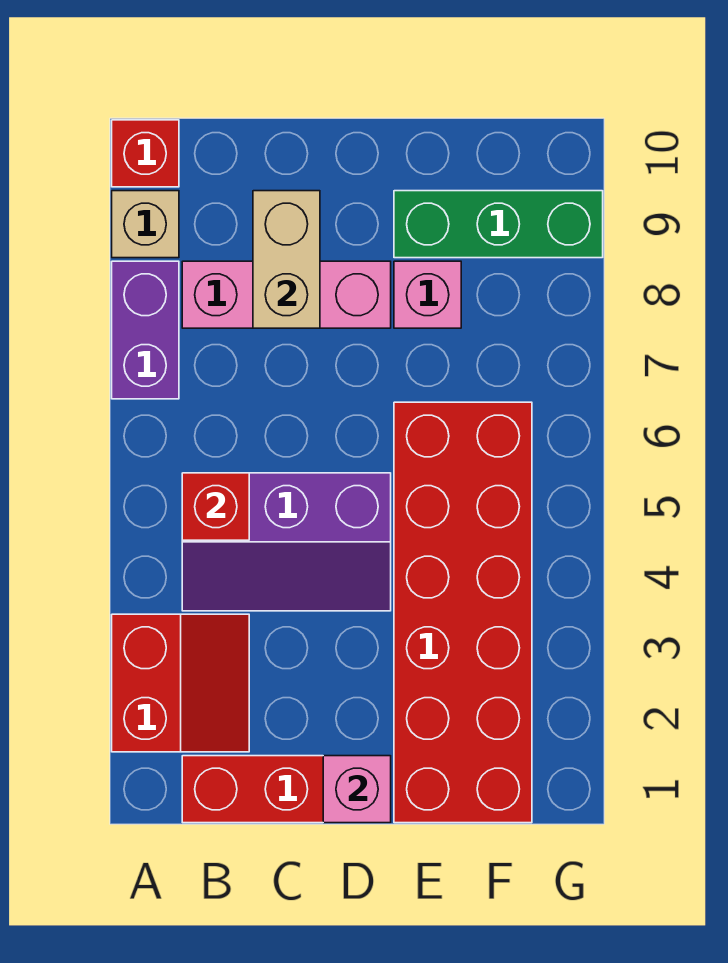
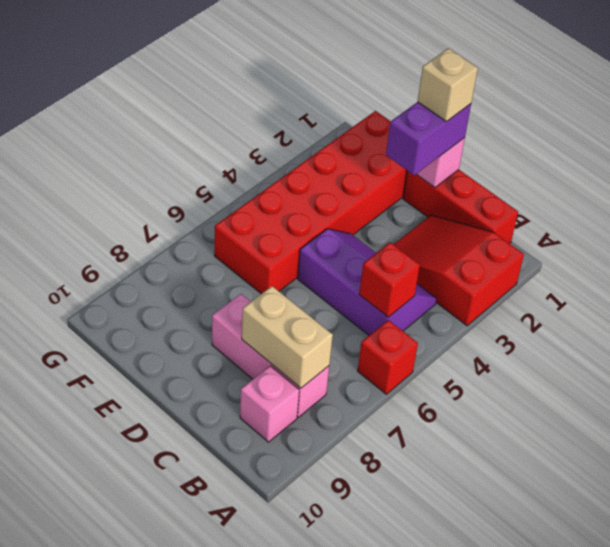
red 2x2 slope [112,614,249,752] -> red 2x3 slope [393,215,524,326]
purple 1x2 brick [112,261,179,399] -> purple 1x2 brick moved to [386,102,471,175]
tan 1x1 brick [112,191,179,258] -> tan 1x1 brick moved to [418,48,478,122]
red 1x1 brick [112,120,179,187] -> red 1x1 brick moved to [358,320,418,394]
tan 1x2 brick [253,191,320,328] -> tan 1x2 brick turned to [242,286,333,388]
pink 1x1 brick [394,261,461,328] -> pink 1x1 brick moved to [240,366,299,442]
green 1x3 brick [394,191,603,258] -> none

